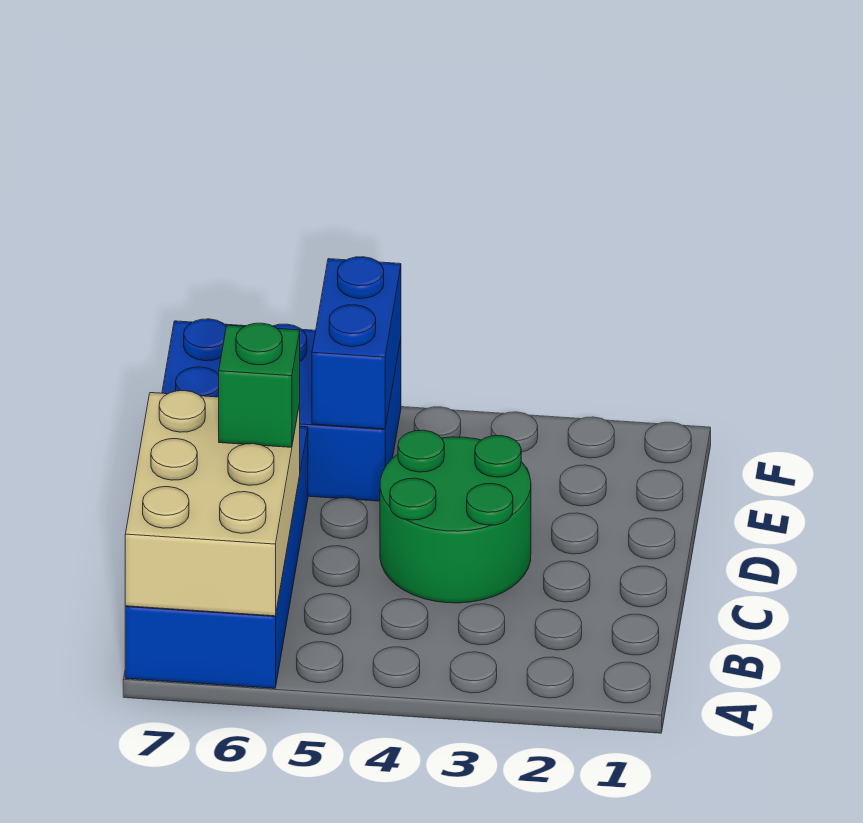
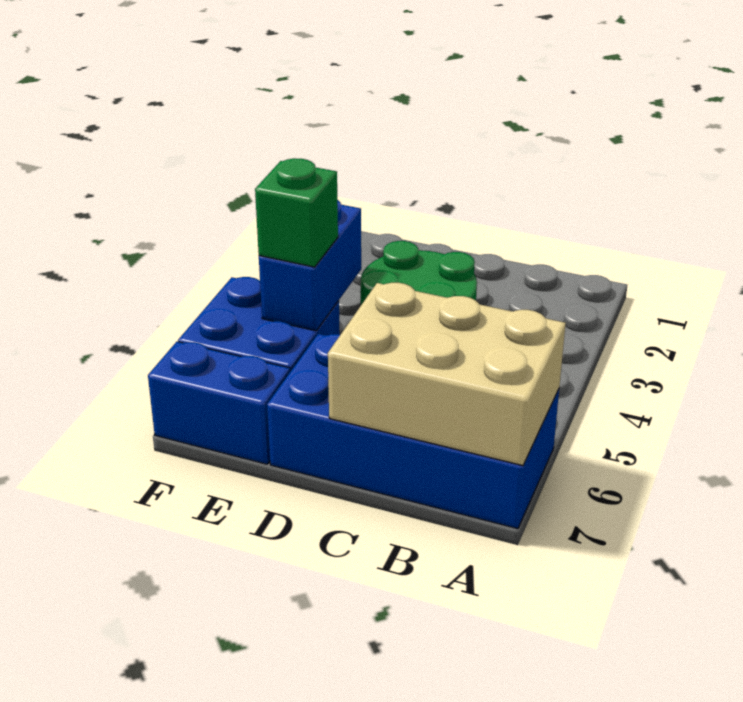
green 1x1 brick [219,323,300,447] -> green 1x1 brick moved to [255,158,338,267]
blue 1x2 brick [312,257,401,429] -> blue 1x2 brick turned to [259,200,361,331]

